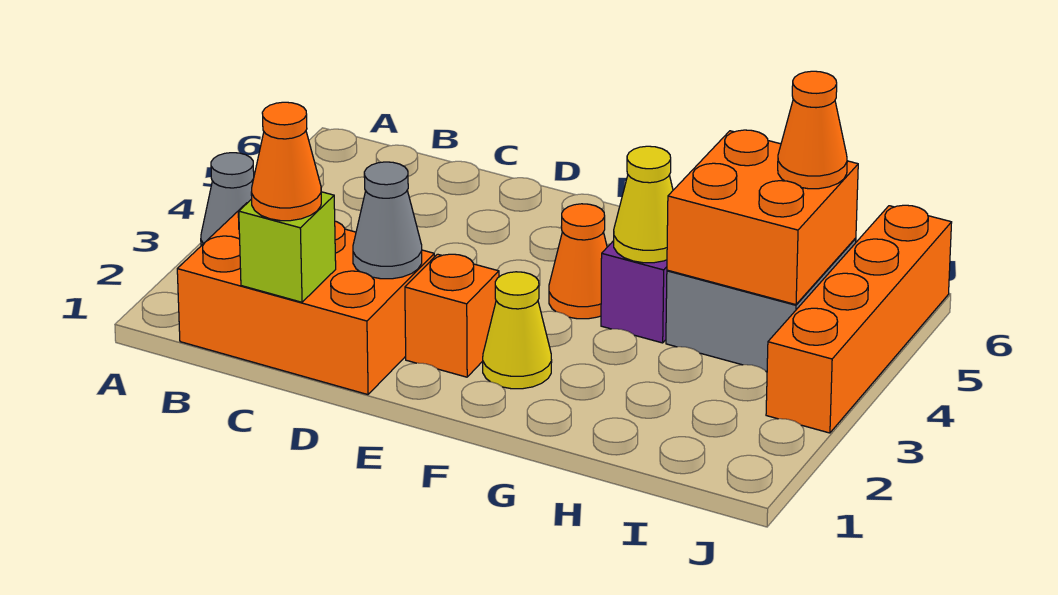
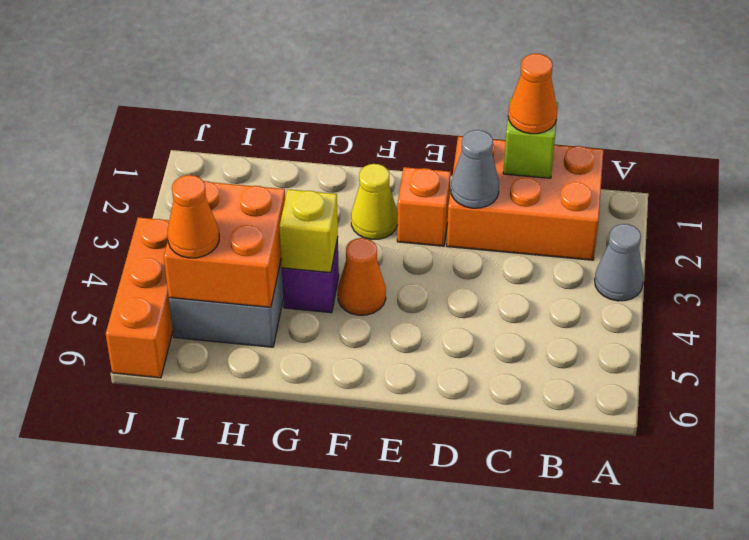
yellow 1x1 cone [614,146,673,263] -> yellow 1x1 brick [279,189,338,273]
orange 1x4 brick [766,205,952,433] -> orange 1x3 brick [106,217,173,378]

